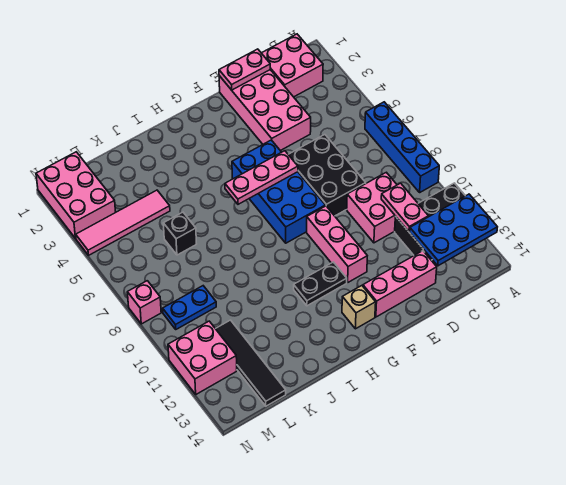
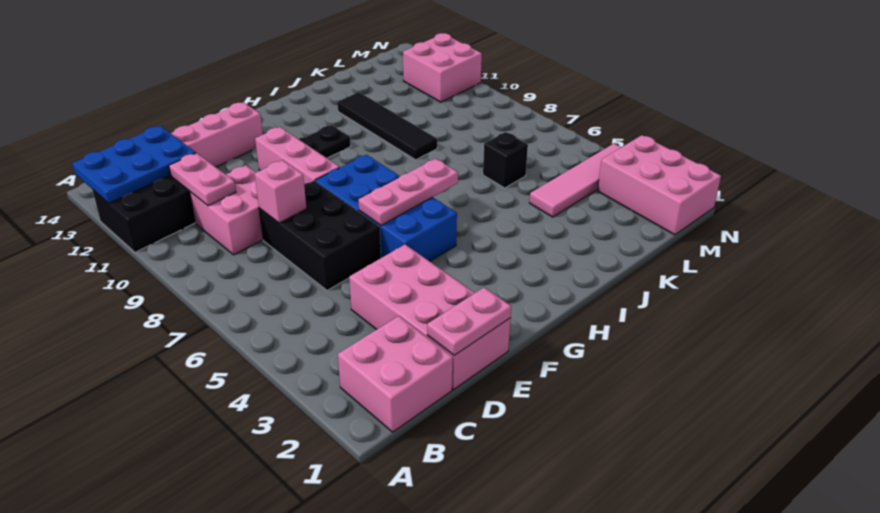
blue 1x4 brick [365,102,439,192] -> none
tan 1x1 brick [342,286,376,329] -> none
blue 1x2 plate [163,286,216,329] -> none
black 1x4 tile [216,320,286,406] -> black 1x4 tile moved to [337,92,437,160]
pink 1x1 brick [127,281,161,324] -> pink 1x1 brick moved to [255,160,307,223]

